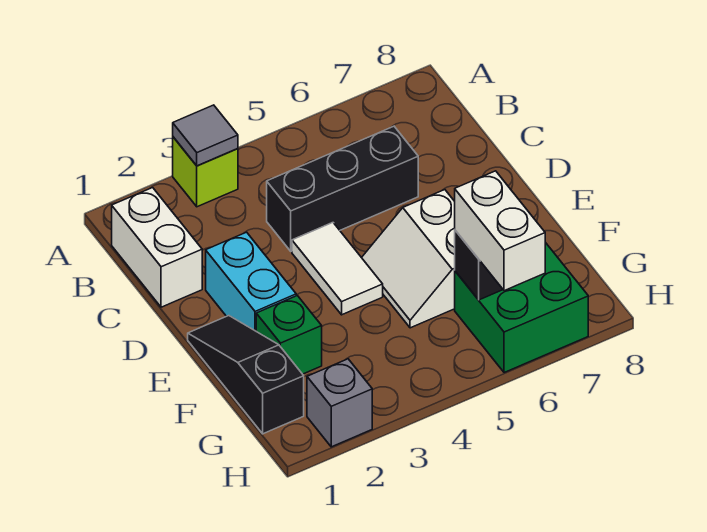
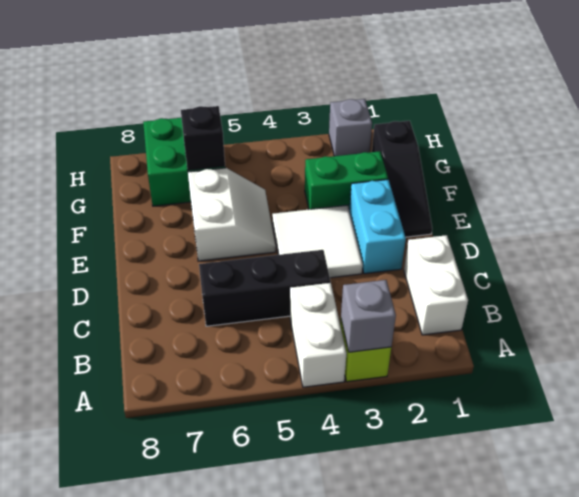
grey 1x1 tile [173,105,238,166] -> grey 1x1 brick [341,280,396,352]
white 1x2 tile [292,223,383,315] -> white 2x2 tile [272,205,363,278]
green 1x1 brick [256,296,322,374] -> green 1x2 brick [305,151,388,209]
white 1x2 brick [455,171,545,291] -> white 1x2 brick moved to [290,283,346,387]

